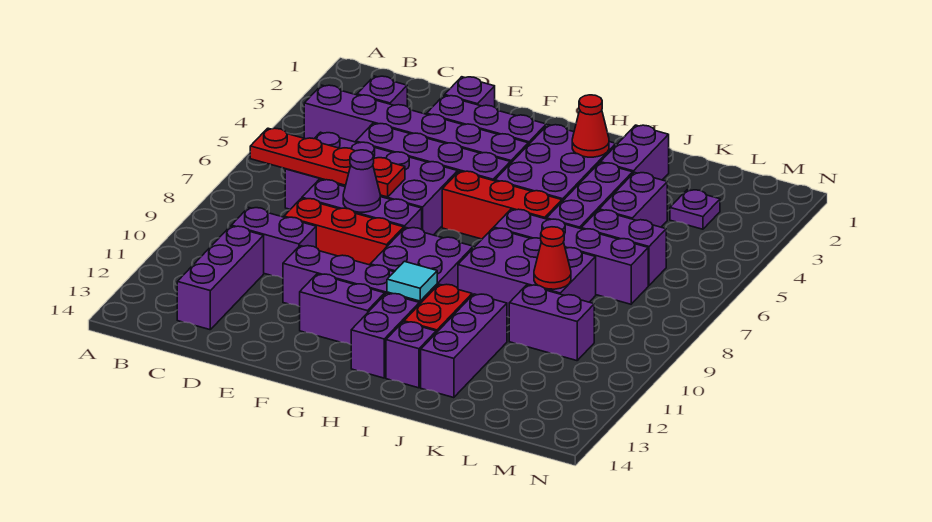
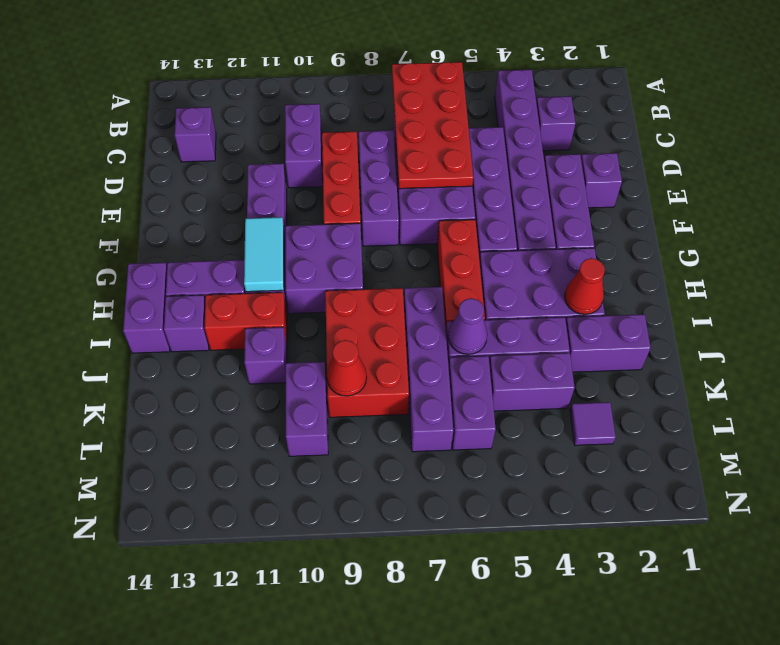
red 1x4 plate [250,128,405,197] -> red 2x4 plate [392,62,473,189]
purple 1x3 brick [177,226,264,330] -> purple 1x1 brick [175,107,216,162]
purple 1x1 cone [343,150,380,212] -> purple 1x1 cone moved to [448,298,487,354]
purple 1x2 brick [300,274,385,345] -> purple 1x2 brick moved to [123,263,170,353]
cyan 1x1 tile [387,261,437,301] -> cyan 1x2 tile [244,217,284,292]
purple 2x3 brick [458,228,596,317] -> red 2x3 brick [325,288,409,417]
purple 1x3 brick [421,294,507,398] -> purple 1x1 brick [244,327,287,384]
purple 1x1 plate [670,190,720,229] -> purple 1x1 tile [570,402,616,445]

